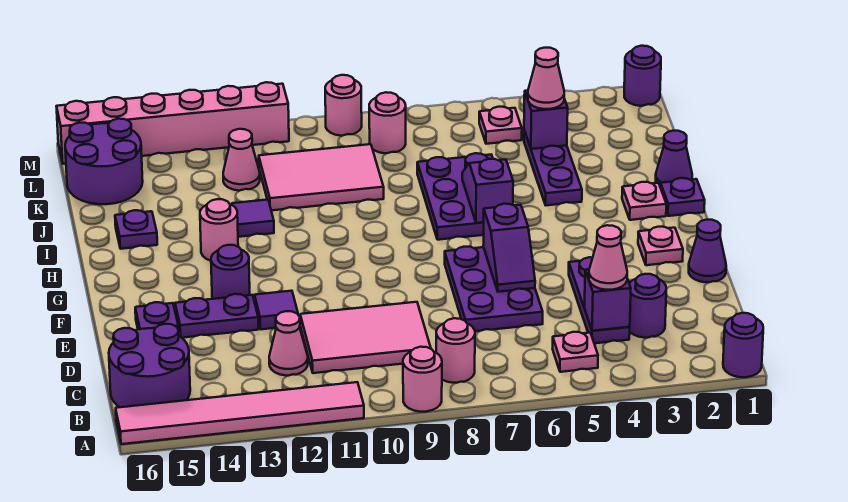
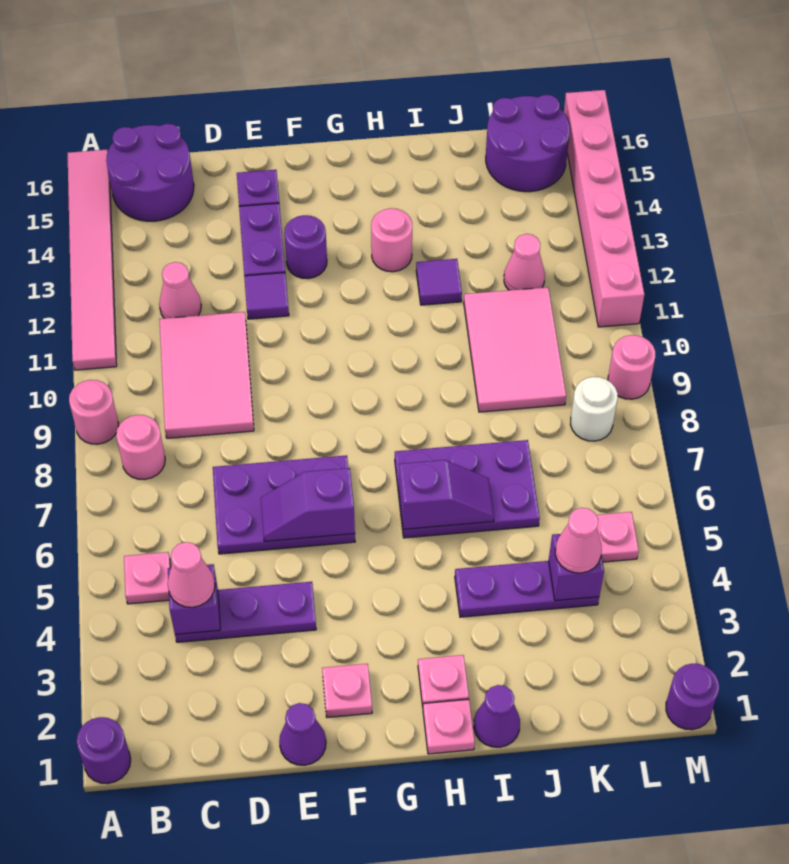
purple 1x1 round brick [629,274,666,338] -> none
purple 1x1 plate [660,178,705,216] -> pink 1x1 plate [423,699,475,754]
purple 1x1 plate [115,210,157,249] -> none
pink 1x1 round brick [369,92,406,153] -> white 1x1 round brick [570,377,618,441]

